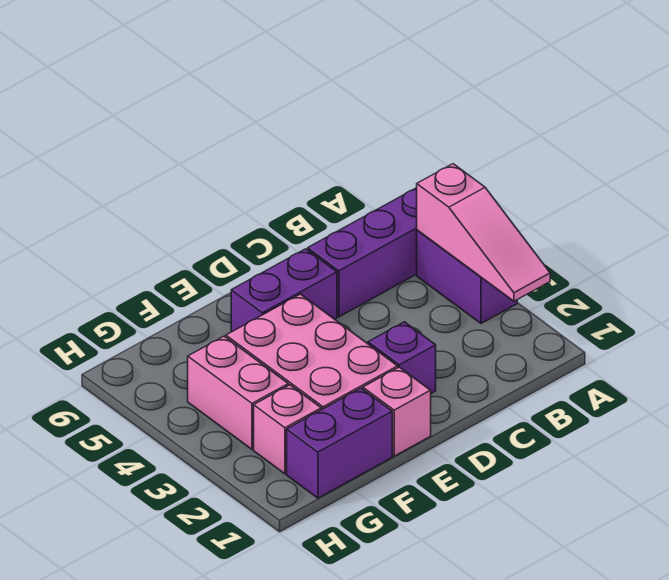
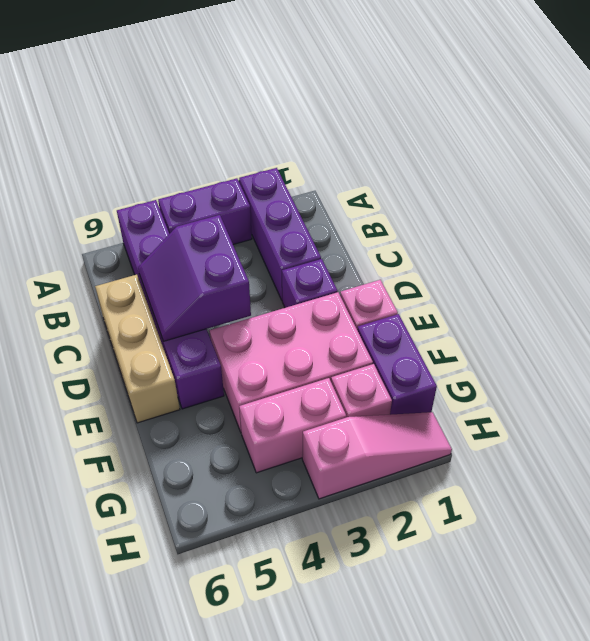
none -> purple 1x3 brick [239,168,321,300]
pink 1x3 slope [417,164,550,301] -> pink 1x3 slope moved to [302,412,452,499]
none -> purple 2x2 slope [138,215,251,341]
none -> tan 1x3 brick [95,275,180,423]

